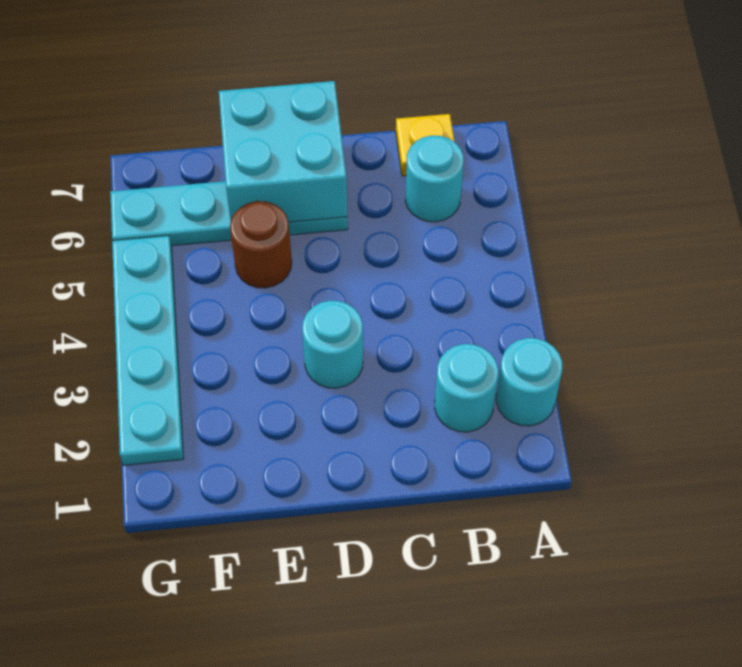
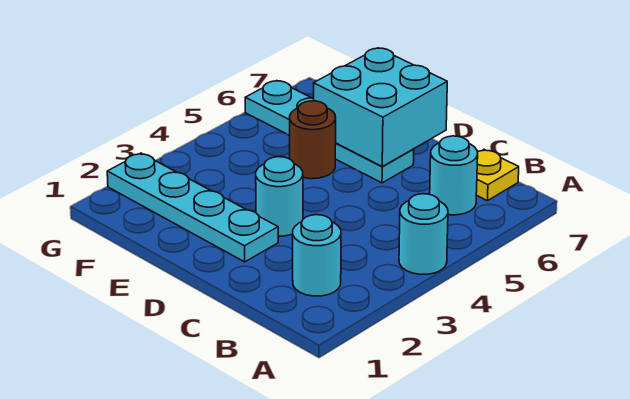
cyan 1x1 round brick [496,338,562,426] -> cyan 1x1 round brick moved to [399,194,448,275]
cyan 1x4 plate [112,236,184,465] -> cyan 1x4 plate turned to [107,153,278,262]

